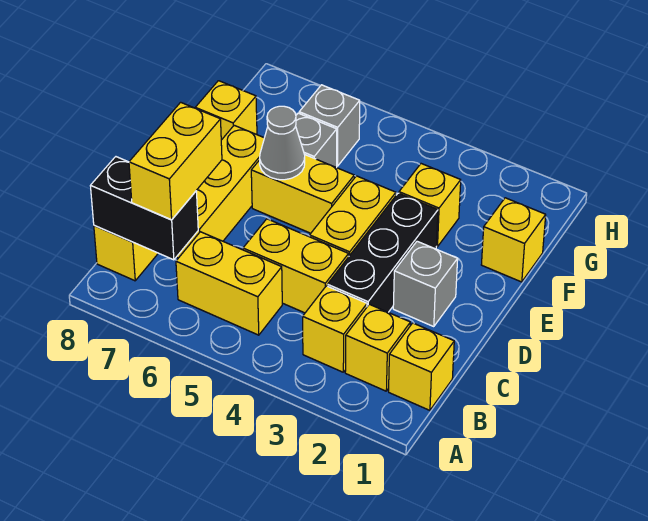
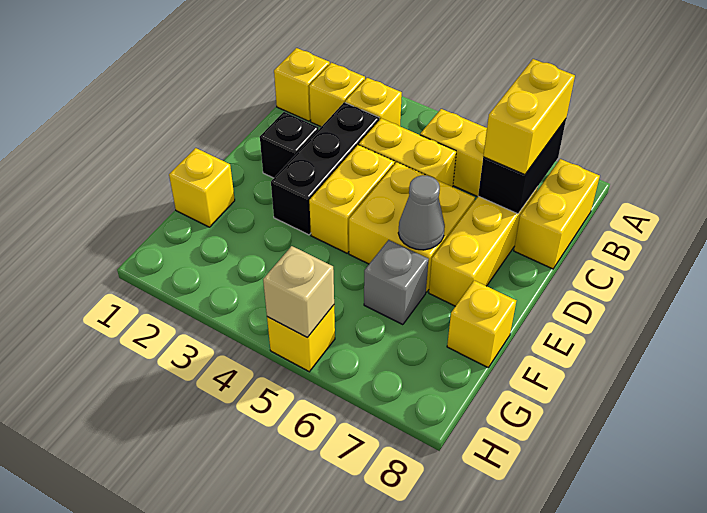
black 1x2 brick [91,157,198,260] -> black 1x2 brick turned to [478,119,566,214]
grey 1x1 brick [393,241,458,327] -> black 1x1 brick [260,112,319,178]
yellow 1x2 brick [251,155,354,233] -> yellow 2x2 brick [349,162,475,292]
yellow 1x1 brick [399,164,461,247] -> yellow 1x1 brick moved to [267,305,335,372]
grey 1x1 brick [299,85,360,166] -> none
none -> tan 1x1 brick [263,246,334,337]

